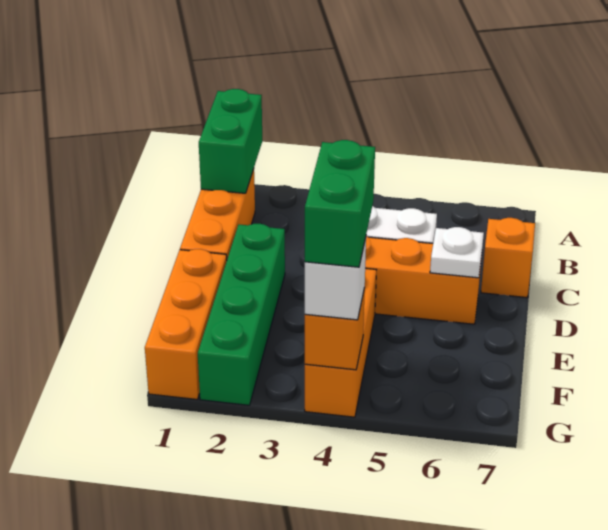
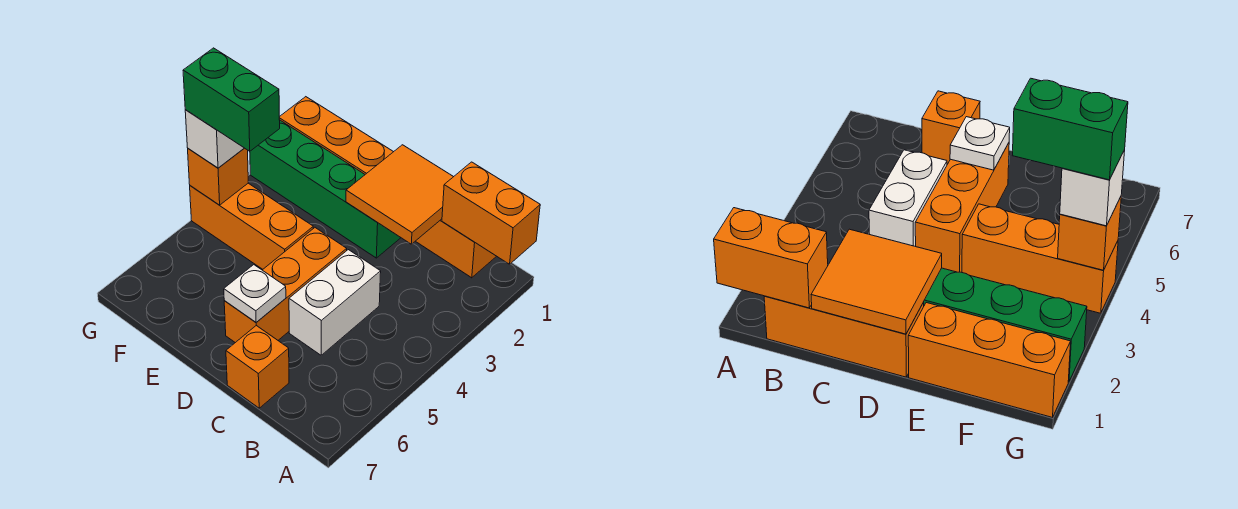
green 1x2 brick [199,89,262,193] -> orange 1x2 brick [442,162,540,264]
none -> orange 2x2 tile [346,145,453,244]

